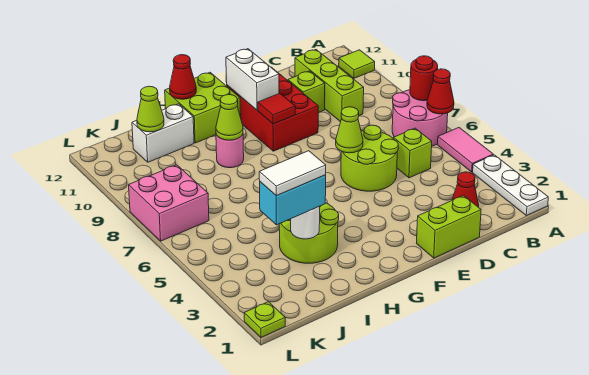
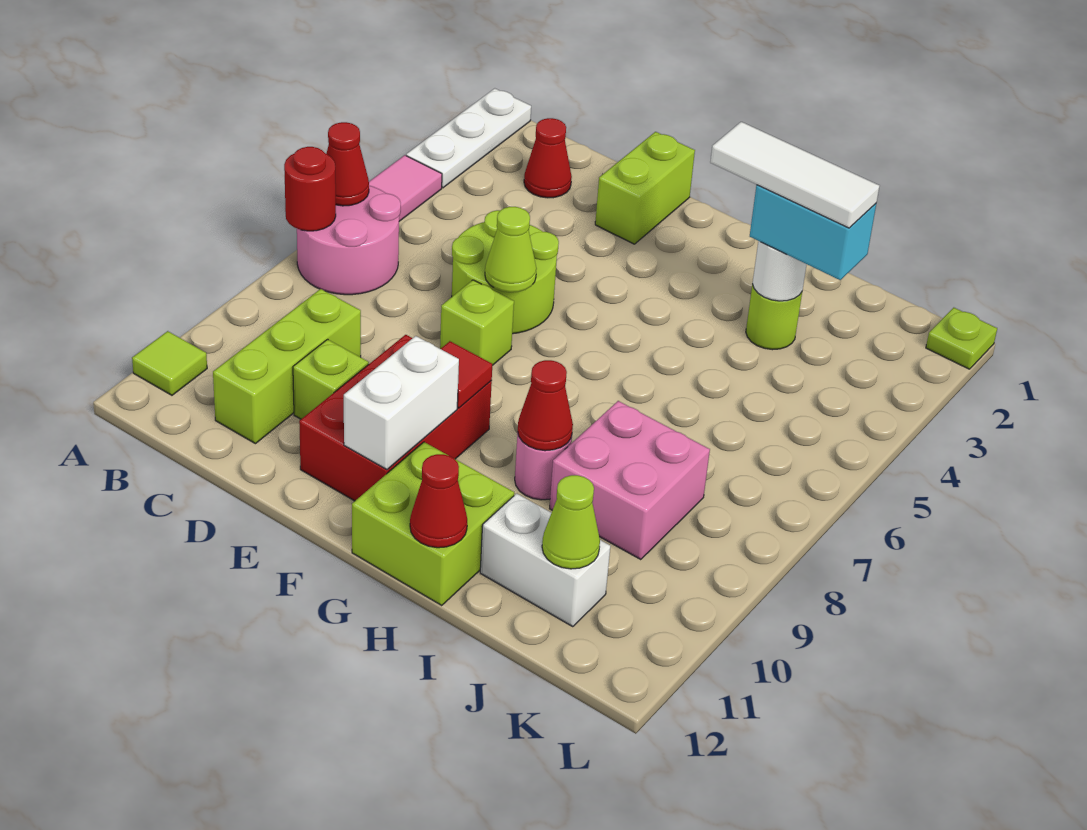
lime 1x1 brick [393,128,432,178] -> lime 1x1 brick moved to [440,280,514,365]
lime 1x2 brick [416,196,481,258] -> lime 1x2 brick turned to [595,132,695,244]
lime 2x2 round brick [279,203,339,263] -> lime 1x1 round brick [746,285,802,350]
lime 1x1 cone [216,95,243,140] -> red 1x1 cone [518,360,573,451]
white 1x2 tile [259,151,326,196] -> white 1x3 tile [710,122,879,228]
pink 2x2 brick [129,165,209,241] -> pink 2x2 brick moved to [550,401,710,560]

